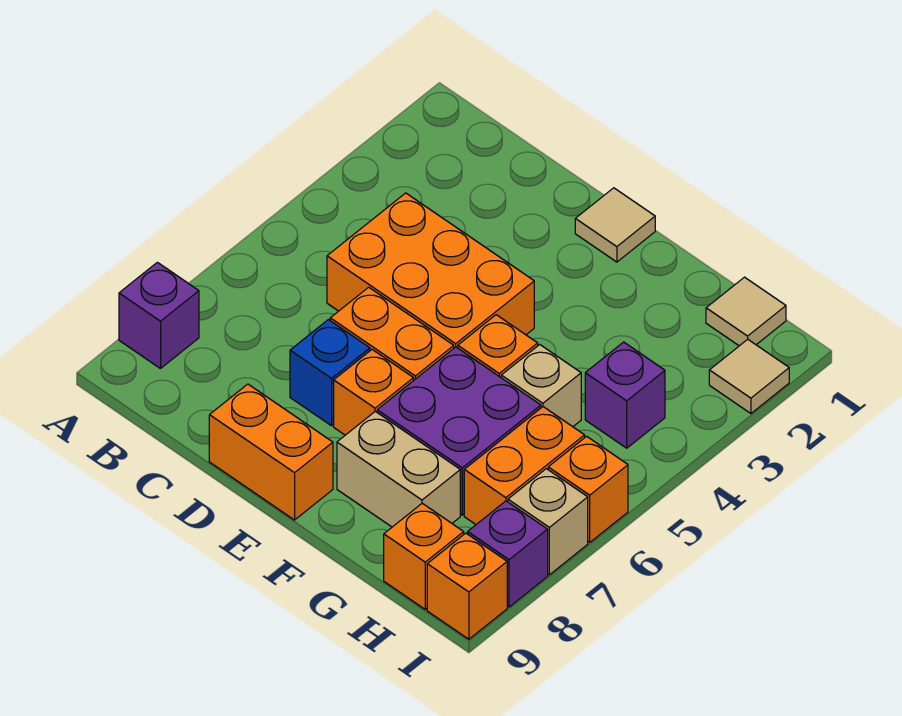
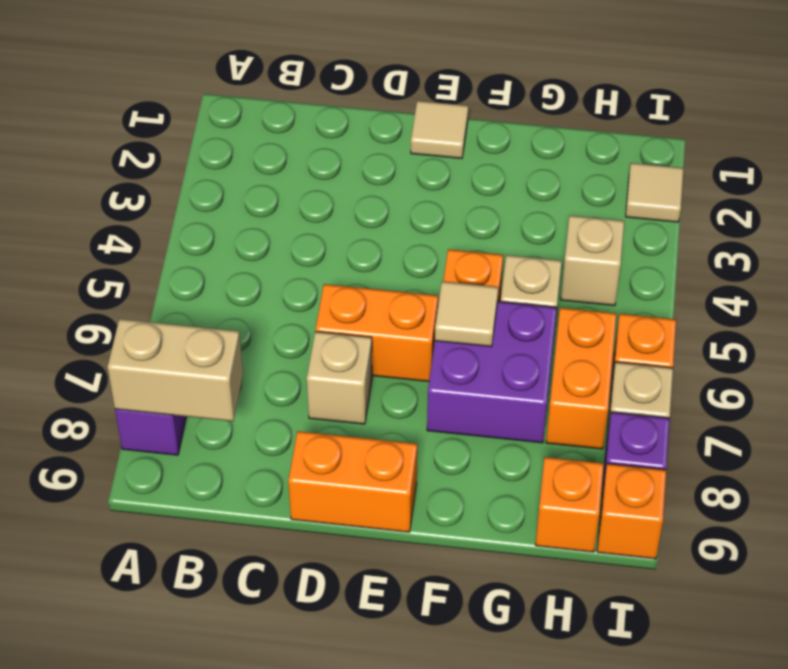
orange 2x3 brick [327,193,534,348] -> none
blue 1x1 brick [290,320,370,426] -> tan 1x1 brick [307,332,372,424]
orange 1x1 brick [334,350,413,435] -> none
tan 1x2 brick [337,411,460,527] -> tan 1x2 brick moved to [108,319,243,421]
tan 1x1 tile [706,277,786,346] -> tan 1x1 tile moved to [435,281,498,347]
purple 1x1 brick [585,342,665,448] -> tan 1x1 brick [561,215,624,306]

